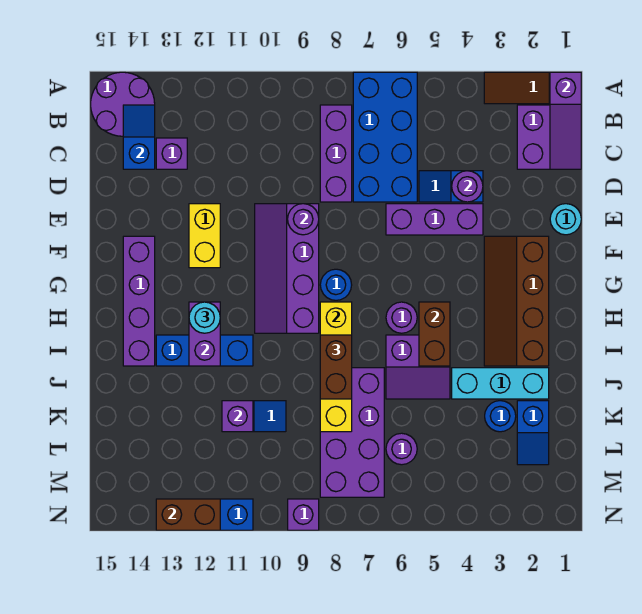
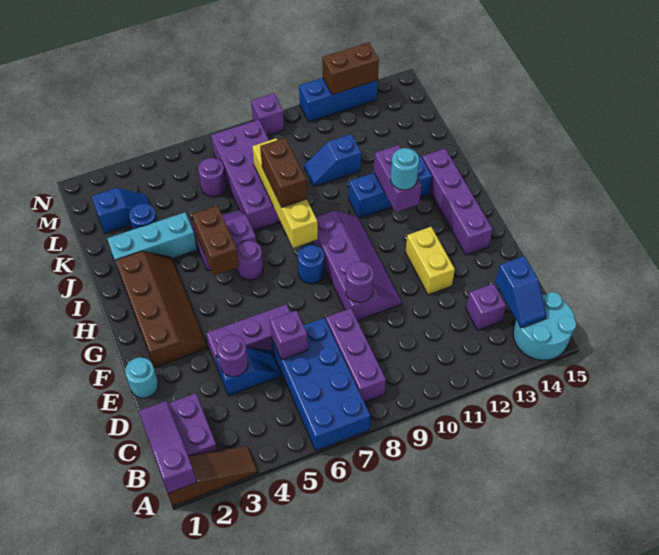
purple 2x2 round brick [91,72,155,136] -> cyan 2x2 round brick [513,292,576,360]
blue 1x2 slope [517,401,549,465] -> blue 1x2 slope turned to [92,188,150,234]
purple 1x1 brick [222,401,253,432] -> purple 1x1 brick moved to [270,311,308,360]

